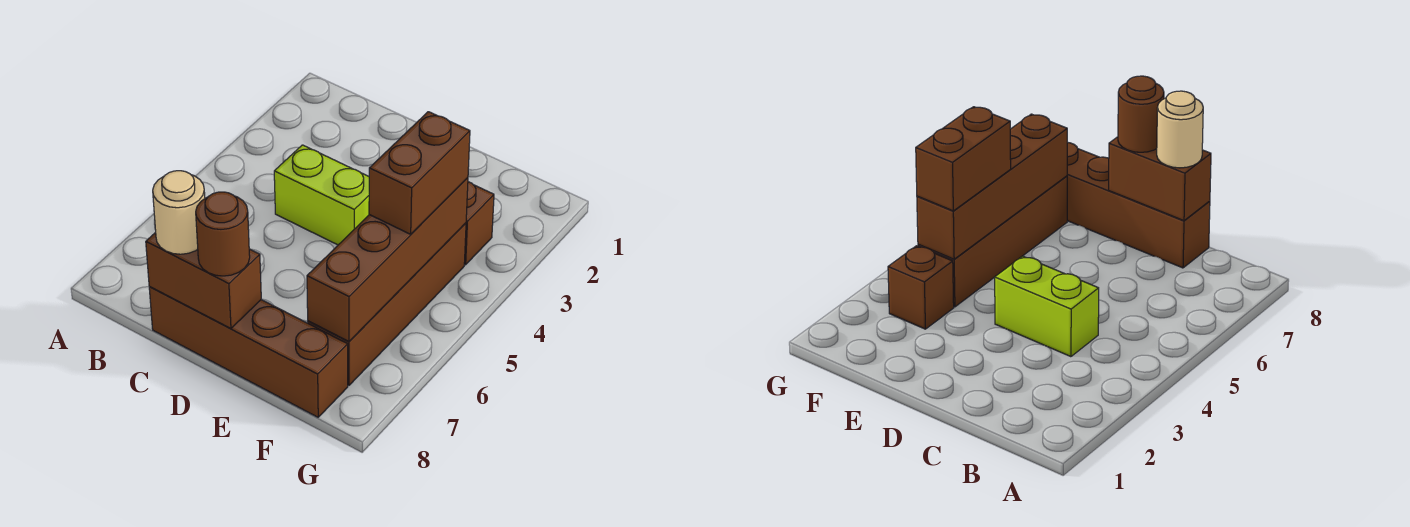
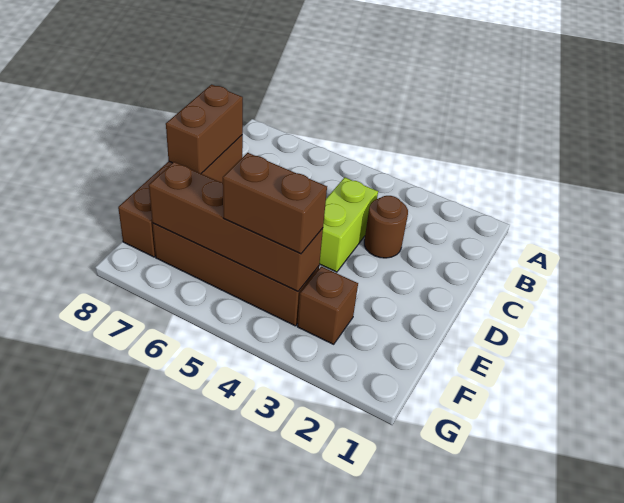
tan 1x1 round brick [153,171,205,254] -> none
brown 1x1 round brick [196,192,250,276] -> brown 1x1 round brick moved to [364,196,408,258]

